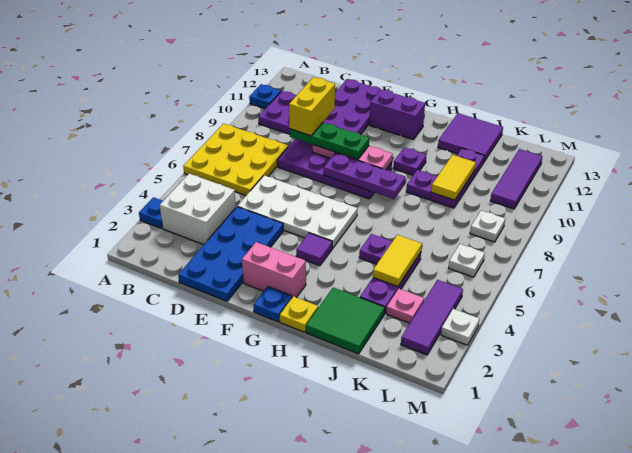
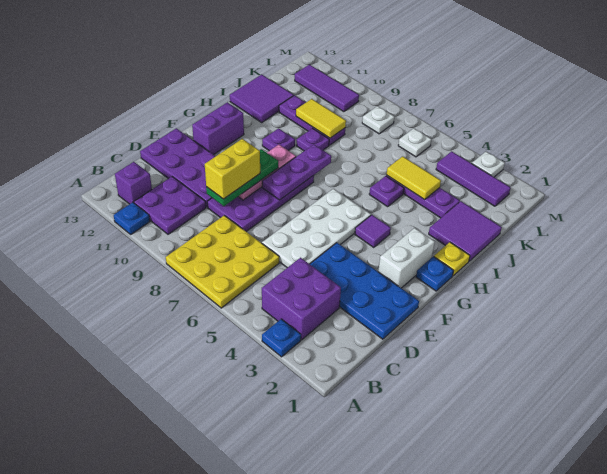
white 2x2 brick [160,174,236,245] -> purple 2x2 brick [262,258,341,340]
none -> purple 1x1 brick [115,162,152,204]
yellow 1x2 brick [289,77,335,136] -> yellow 1x2 brick turned to [205,139,260,199]
pink 1x2 brick [242,242,306,298] -> white 1x2 brick [378,228,435,288]
green 2x2 tile [306,288,385,354] -> purple 2x2 tile [429,201,502,261]
pink 1x1 plate [386,289,424,323] -> none

